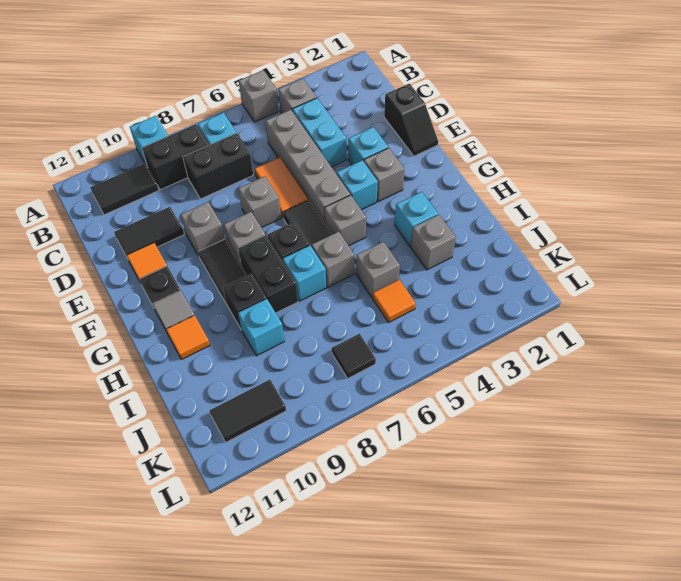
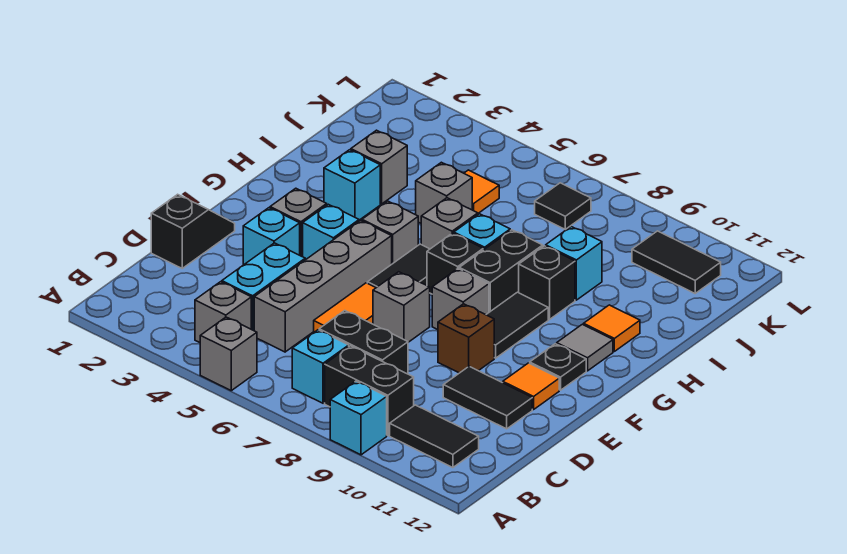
grey 1x1 brick [181,202,225,256] -> brown 1x1 brick [438,304,494,373]

